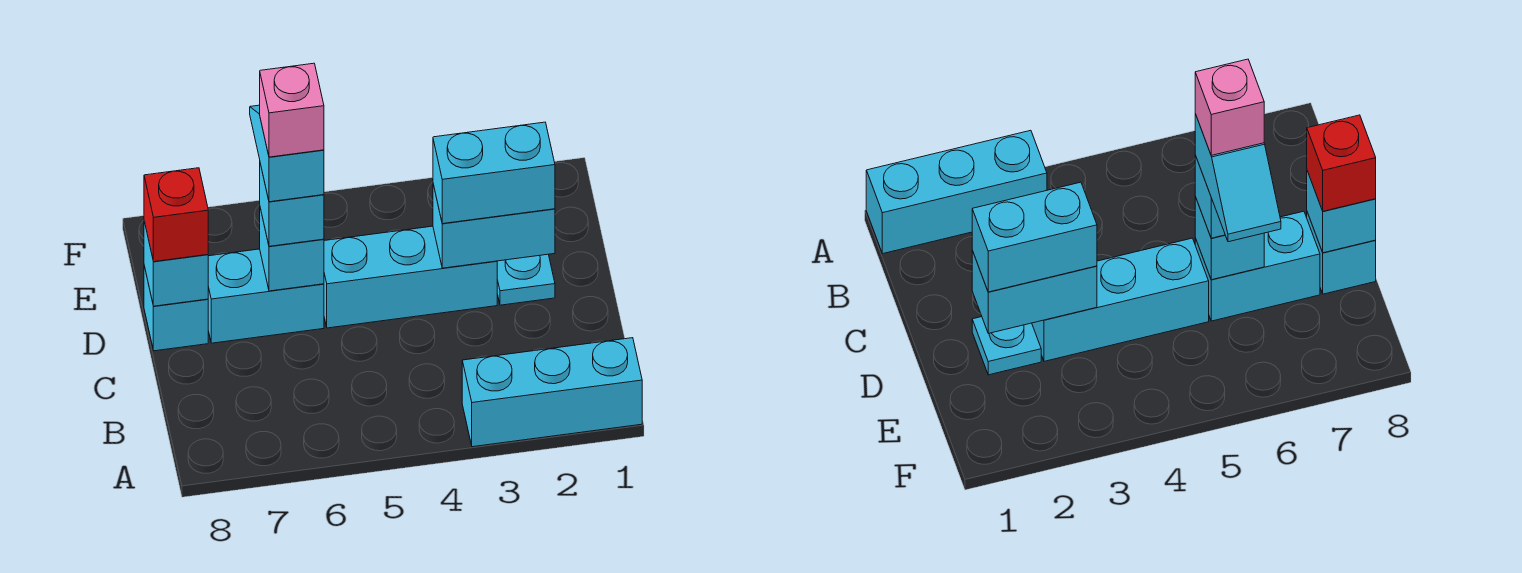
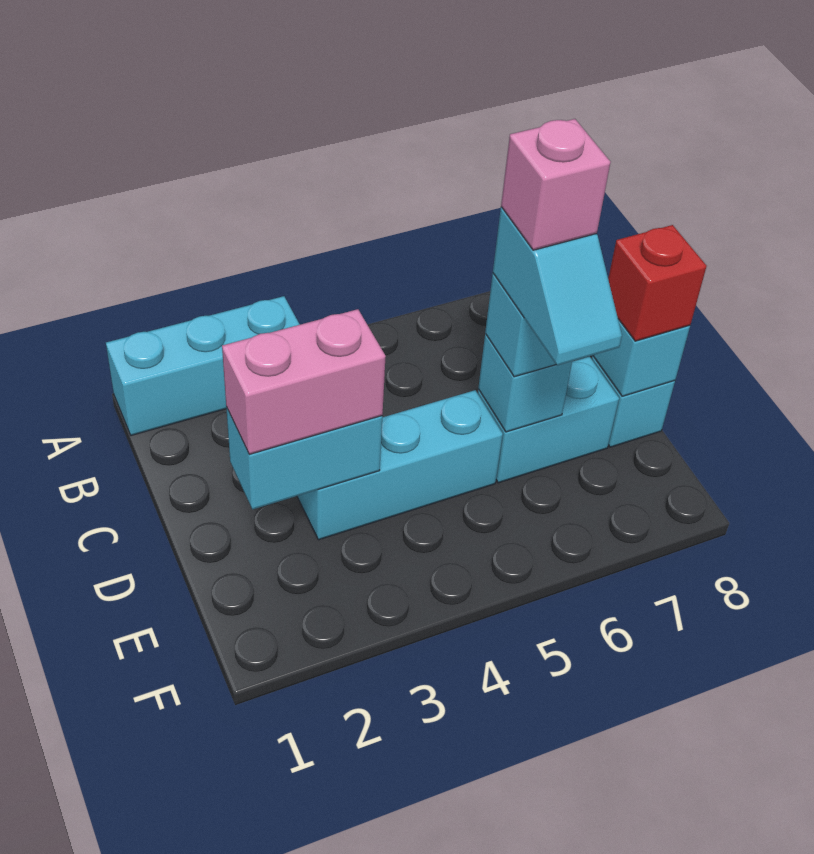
cyan 1x1 plate [497,254,555,305] -> none
cyan 1x2 brick [433,122,555,224] -> pink 1x2 brick [222,309,386,454]

